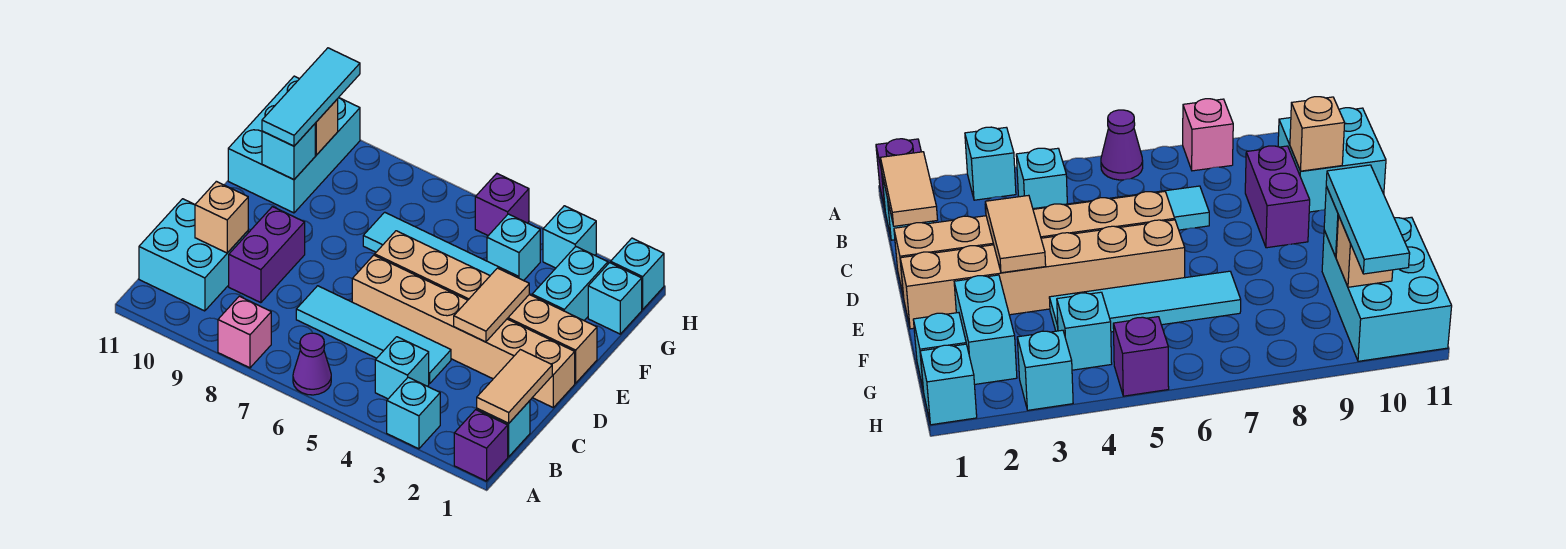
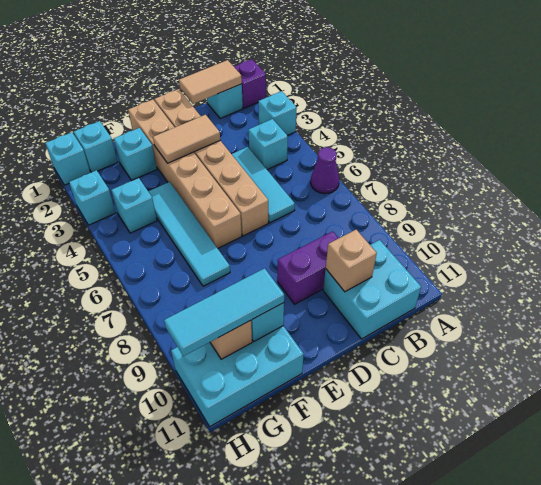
pink 1x1 brick [218,296,271,368] -> none
cyan 1x4 tile [296,286,451,383] -> cyan 1x3 tile [232,147,295,223]
cyan 1x2 brick [532,247,608,321] -> cyan 1x1 brick [114,128,157,180]
purple 1x1 brick [475,174,529,236] -> none

